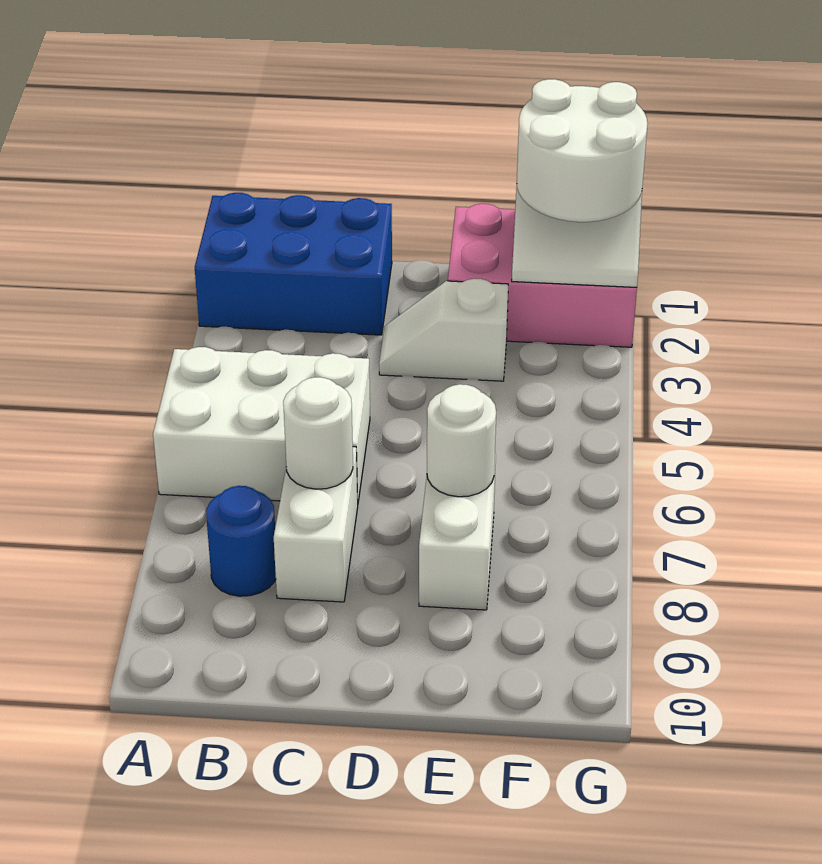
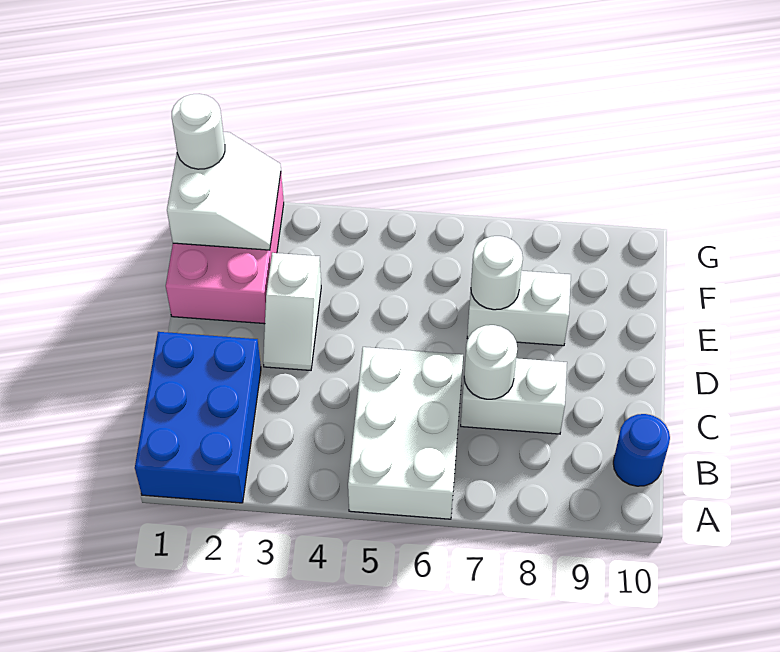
blue 1x1 round brick [206,486,276,596] -> blue 1x1 round brick moved to [613,414,670,486]
white 2x2 round brick [517,79,648,222] -> white 1x1 round brick [172,94,225,169]

